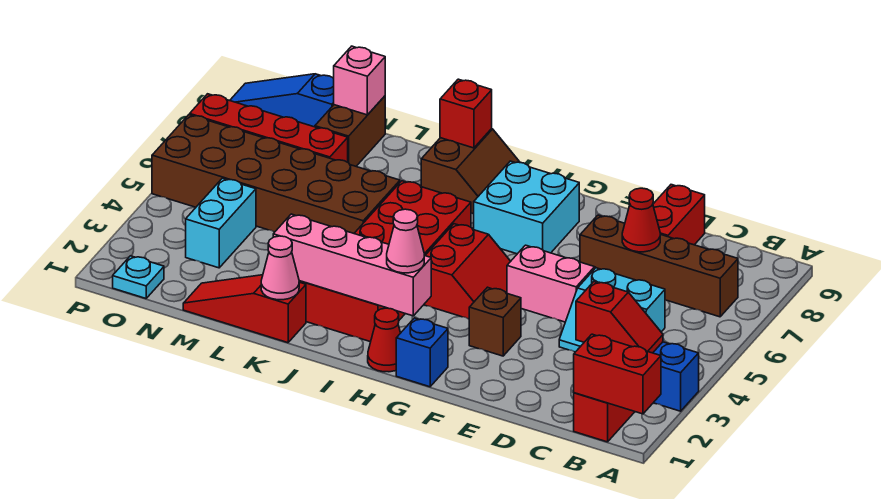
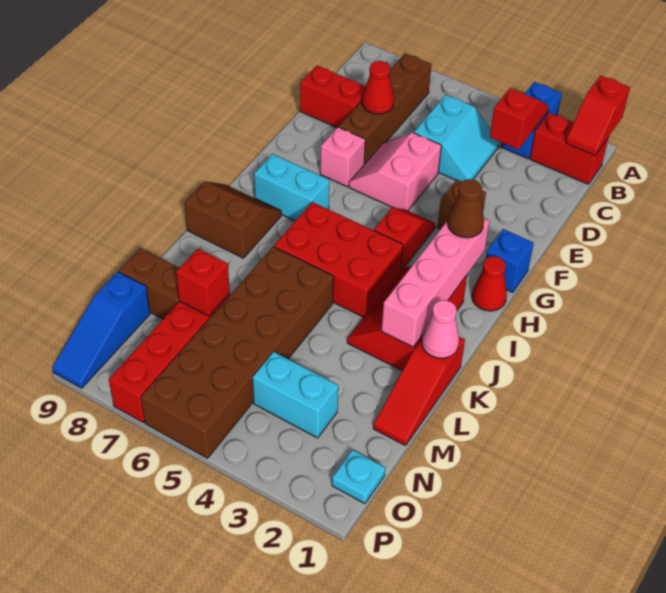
red 1x2 brick [574,334,661,414] -> red 1x2 slope [566,76,630,155]
red 2x2 slope [424,224,511,319] -> red 1x2 slope [374,208,436,269]
cyan 2x2 brick [474,161,579,254] -> cyan 1x2 brick [254,154,329,221]
pink 1x1 cone [387,209,424,273] -> brown 1x1 cone [448,179,484,238]
red 1x1 brick [440,79,492,148] -> red 1x1 brick moved to [176,249,230,316]
pink 1x1 brick [334,46,385,115] -> pink 1x1 brick moved to [320,127,365,187]

